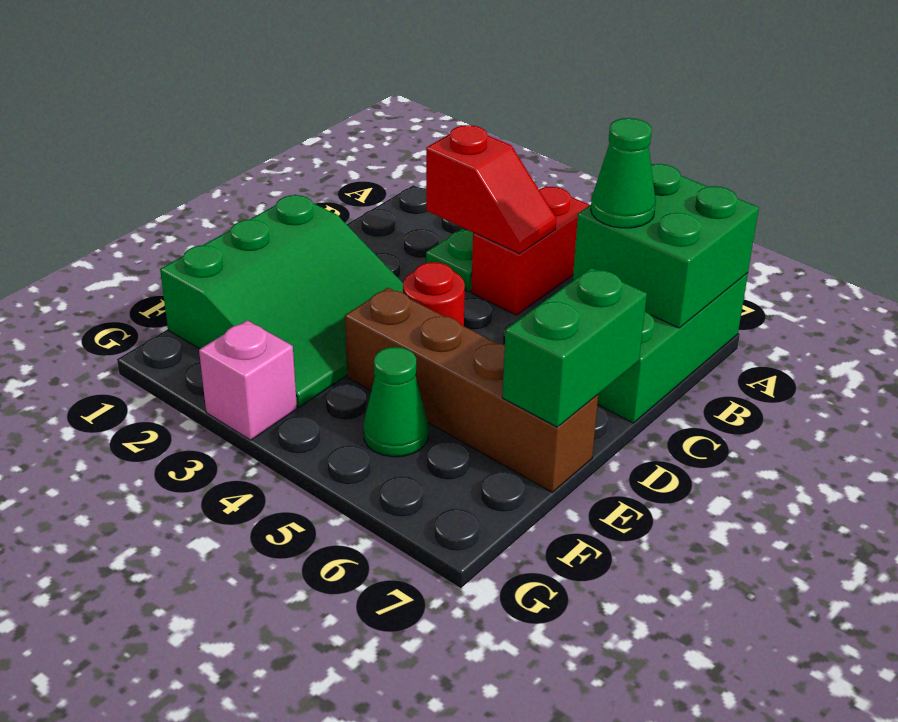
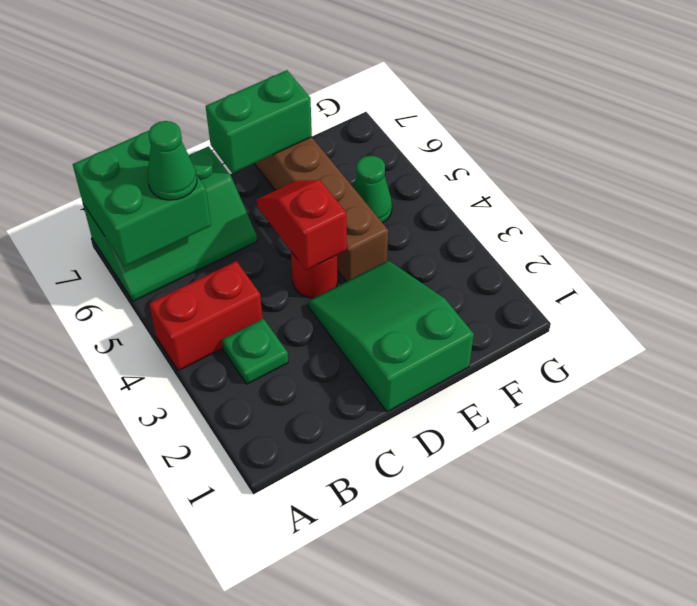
red 1x2 slope [426,125,556,254] -> red 1x2 slope moved to [256,180,347,270]
green 3x3 slope [160,195,403,407] -> green 2x3 slope [308,261,474,412]
pink 1x1 brick [199,320,297,440] -> none

